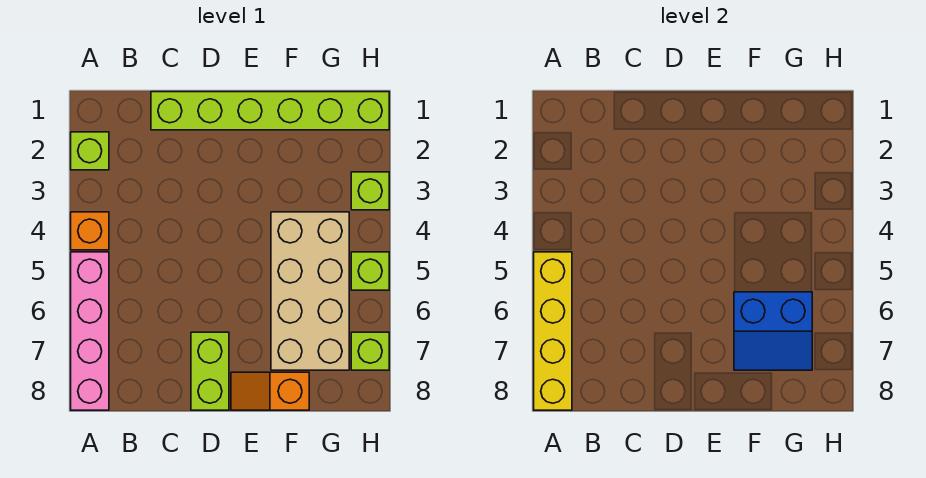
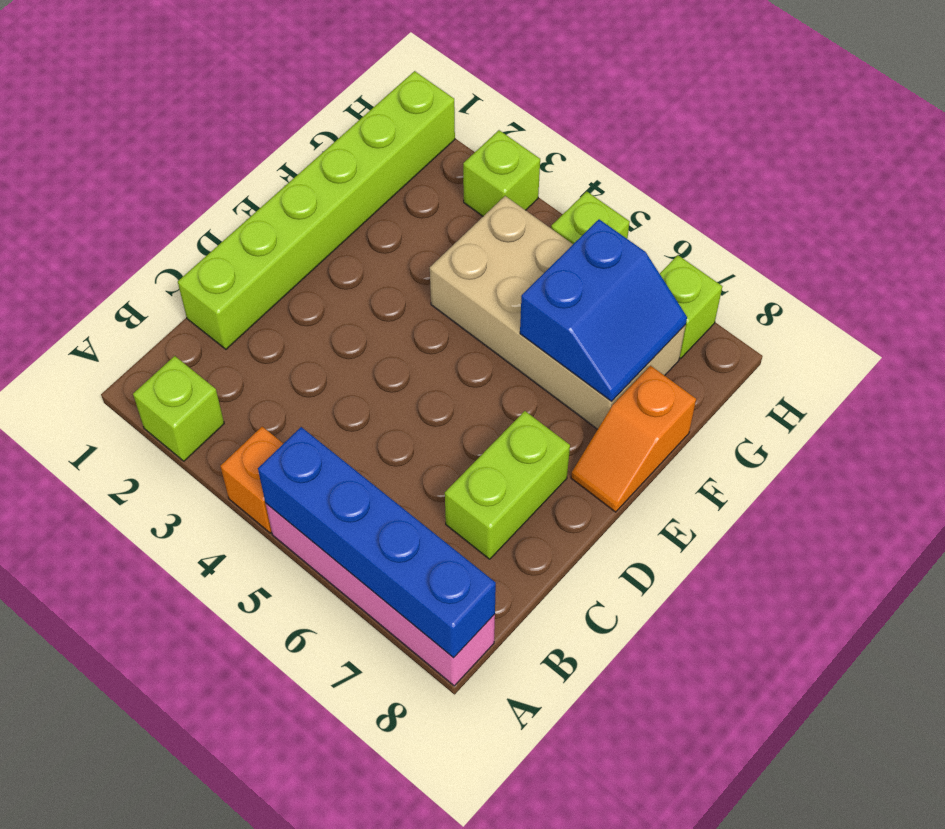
yellow 1x4 brick [534,252,572,410] -> blue 1x4 brick [258,427,496,658]
lime 1x2 brick [191,332,229,410] -> lime 1x2 brick turned to [445,411,570,559]

